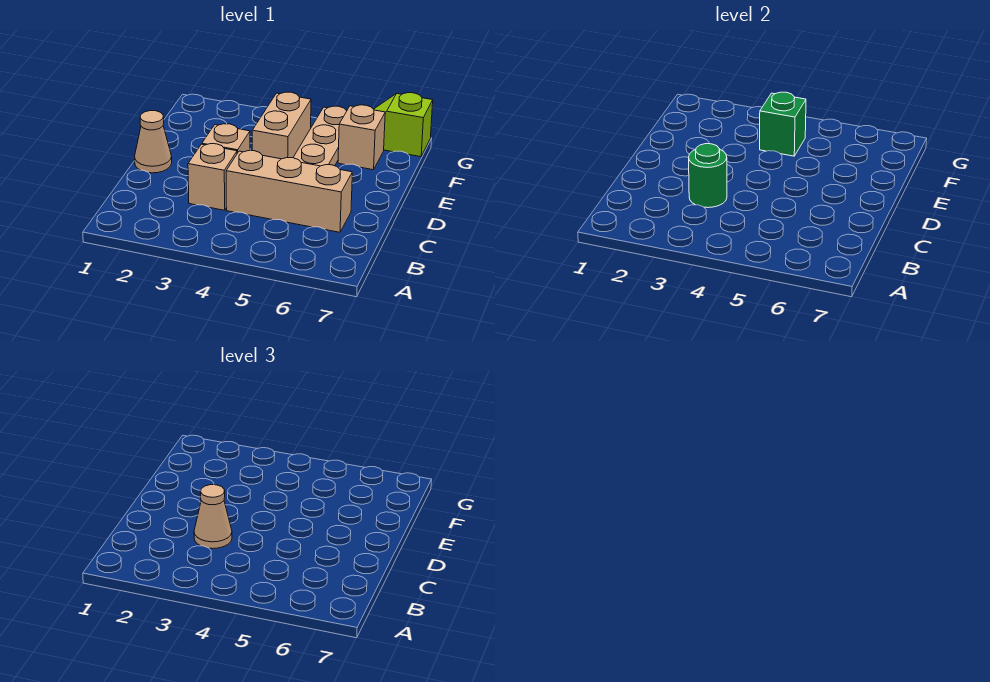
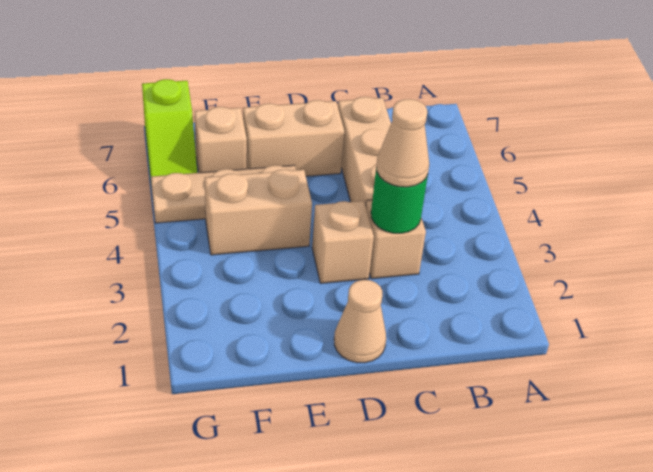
none -> tan 1x2 brick [243,100,344,176]
green 1x1 brick [760,92,806,156] -> none

